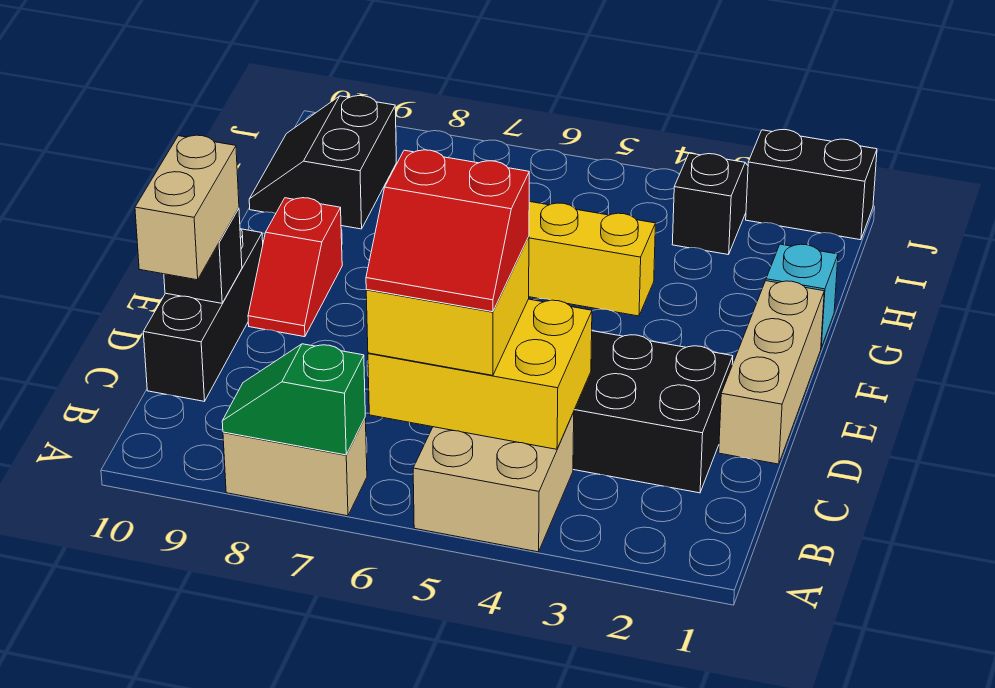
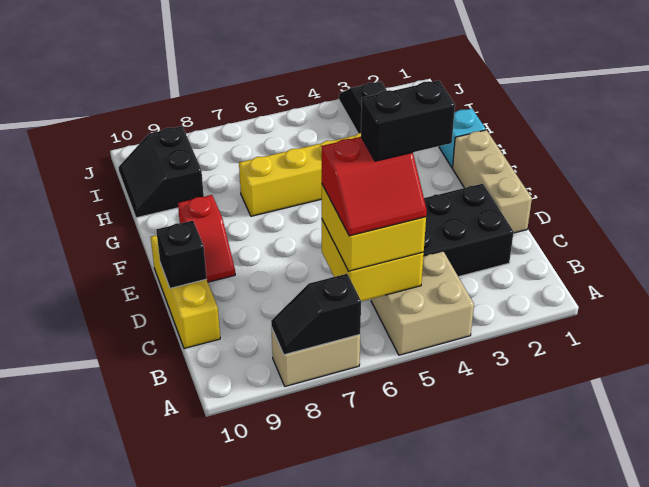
green 1x2 slope [222,344,365,455] -> black 1x2 slope [271,274,361,355]
yellow 2x3 brick [368,299,592,449] -> yellow 2x2 brick [322,220,424,301]
black 1x3 brick [143,229,263,401] -> yellow 1x3 brick [151,235,220,349]
tan 1x2 brick [135,135,239,280] -> none
black 1x2 brick [746,130,877,240] -> black 1x2 brick moved to [361,80,455,161]

